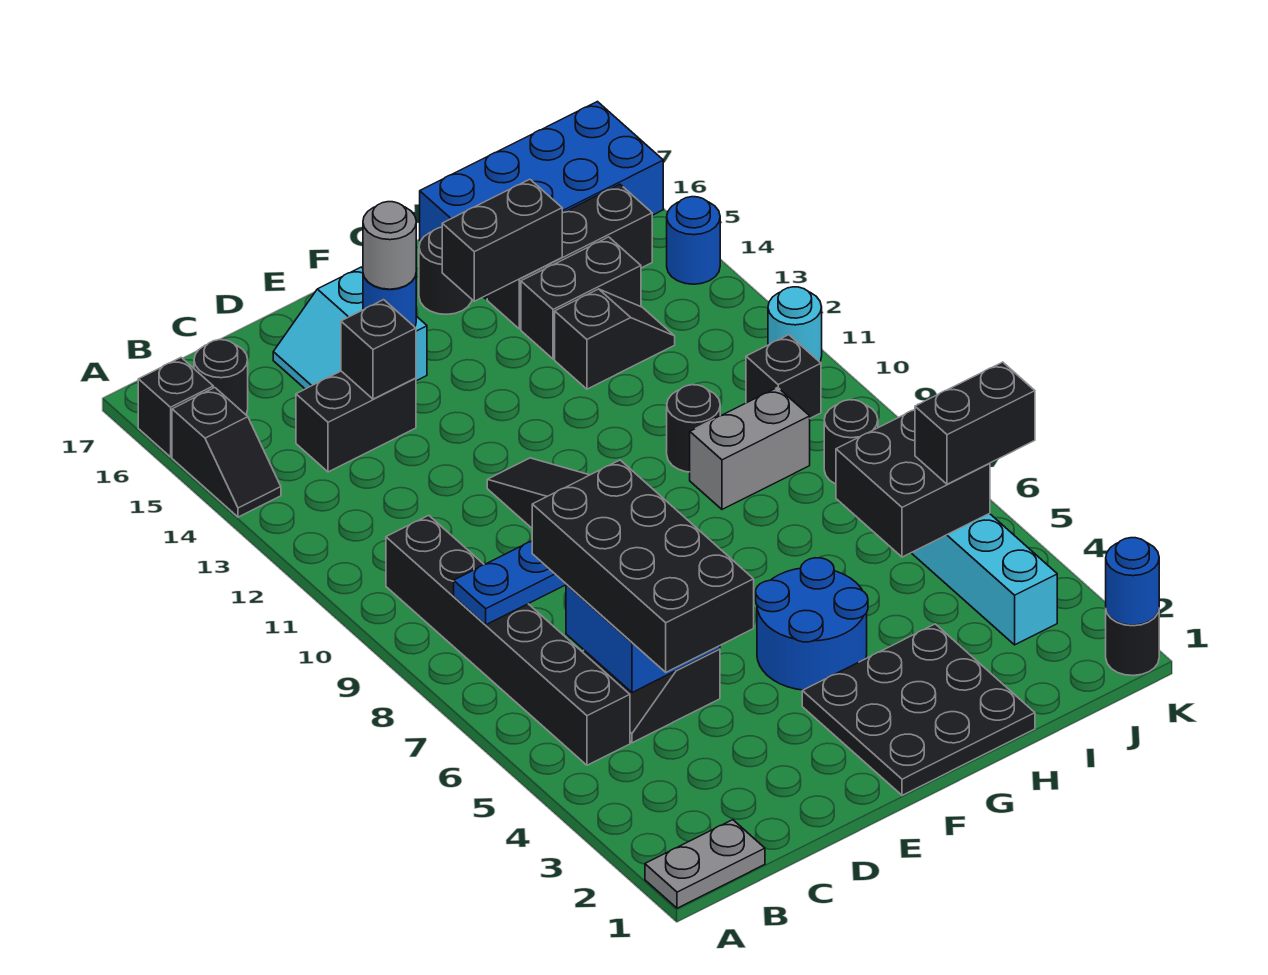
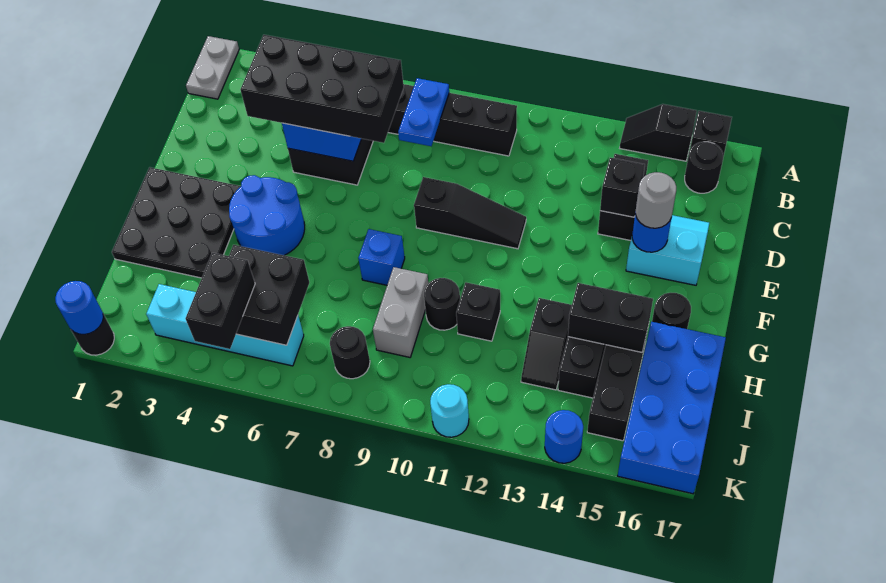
none -> blue 1x1 brick [358,229,405,285]
black 1x2 brick [442,179,562,301] -> black 1x2 brick turned to [568,283,653,352]
black 1x1 brick [746,335,821,418] -> black 1x1 brick moved to [456,282,500,341]

